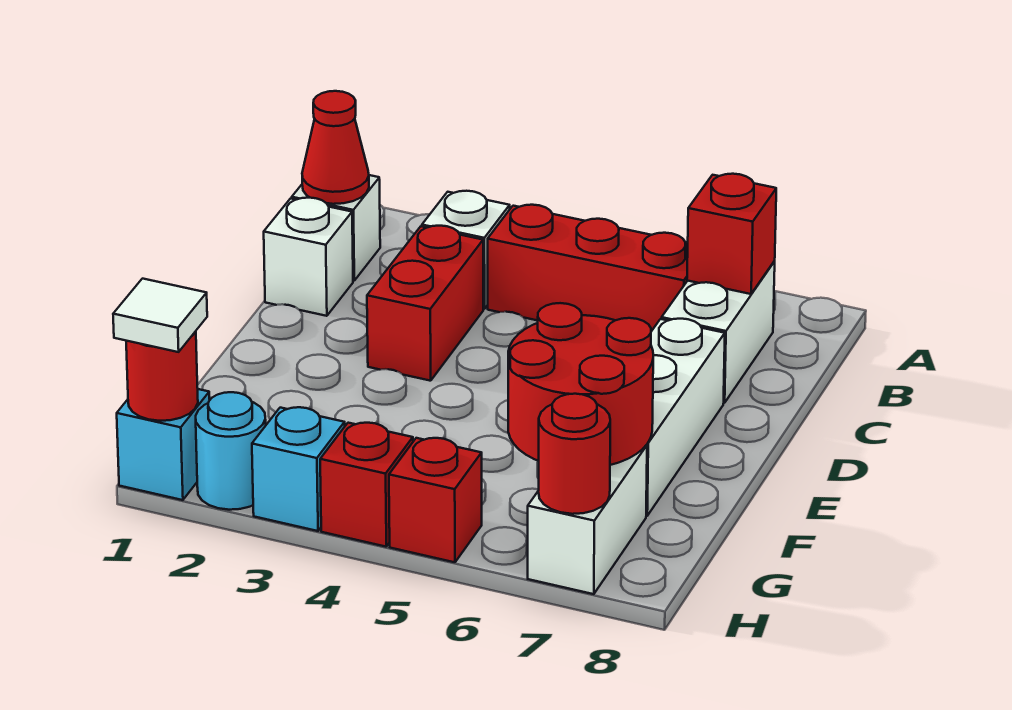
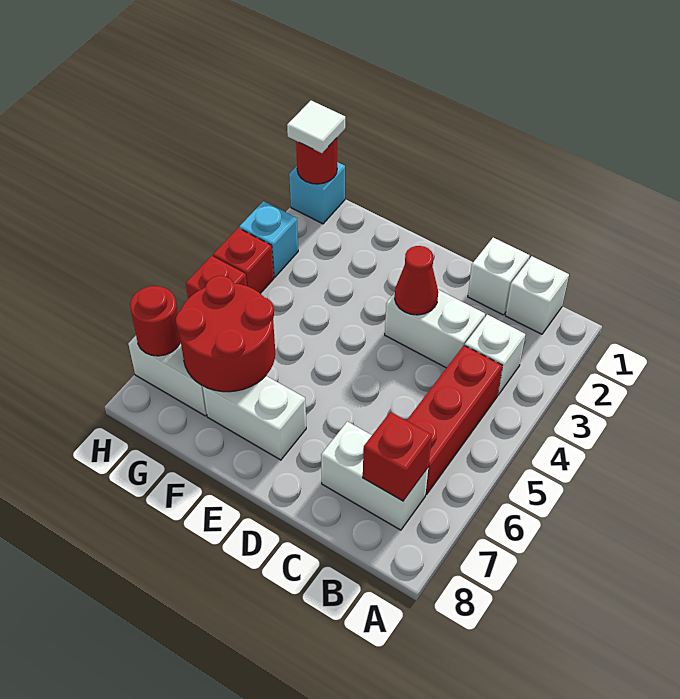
red 1x1 cone [302,91,369,204] -> red 1x1 cone moved to [395,246,438,315]
red 1x2 brick [367,226,483,381] -> white 1x2 brick [385,290,485,368]
white 1x3 brick [646,319,725,516] -> white 1x2 brick [203,376,306,460]
cyan 1x1 round brick [196,392,266,510] -> none

